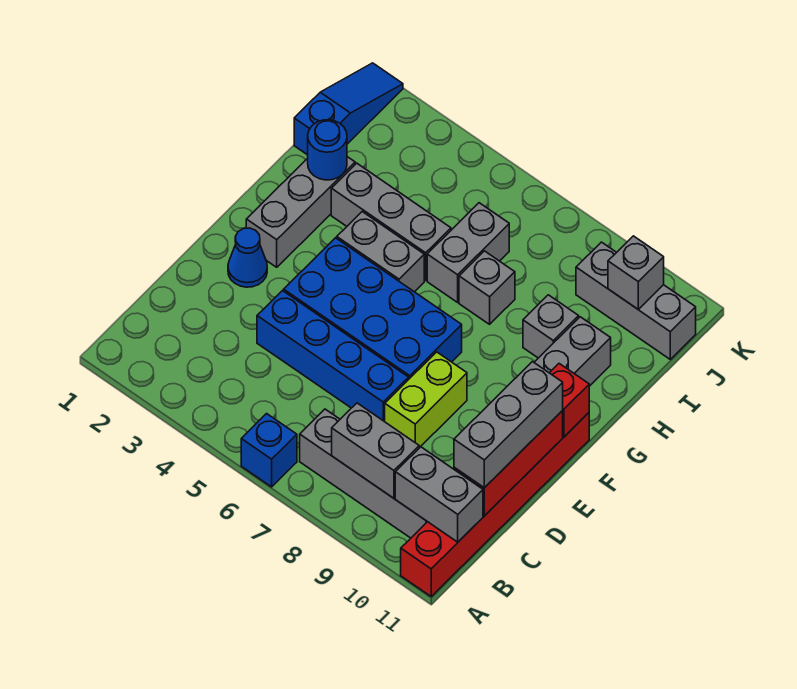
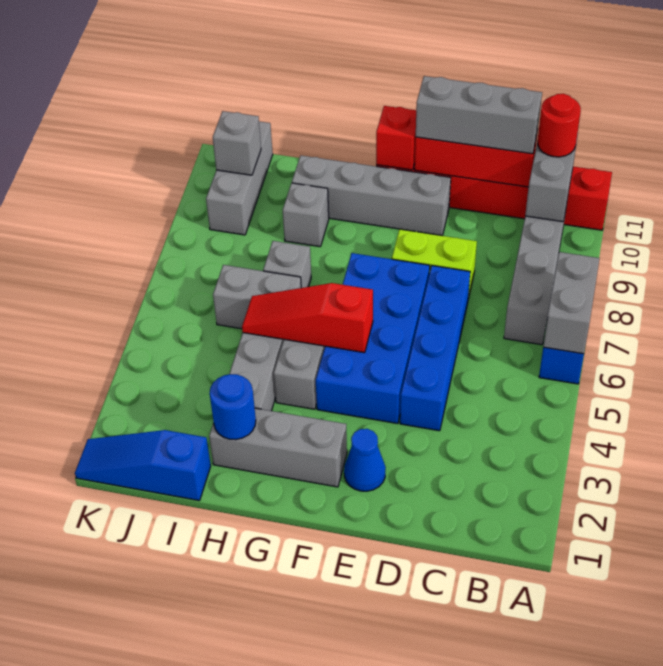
grey 1x2 brick [332,403,419,498] -> grey 1x2 brick moved to [543,252,600,354]
none -> red 1x1 round brick [537,94,581,157]
none -> red 1x3 slope [242,283,373,353]

